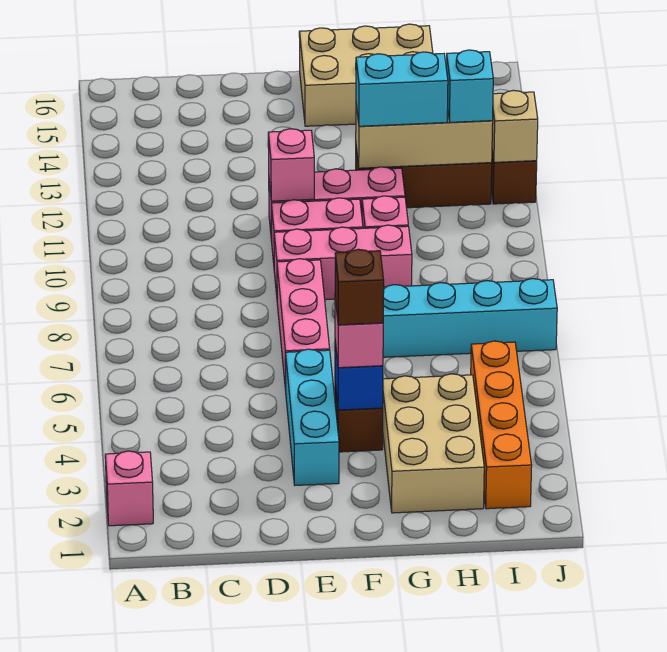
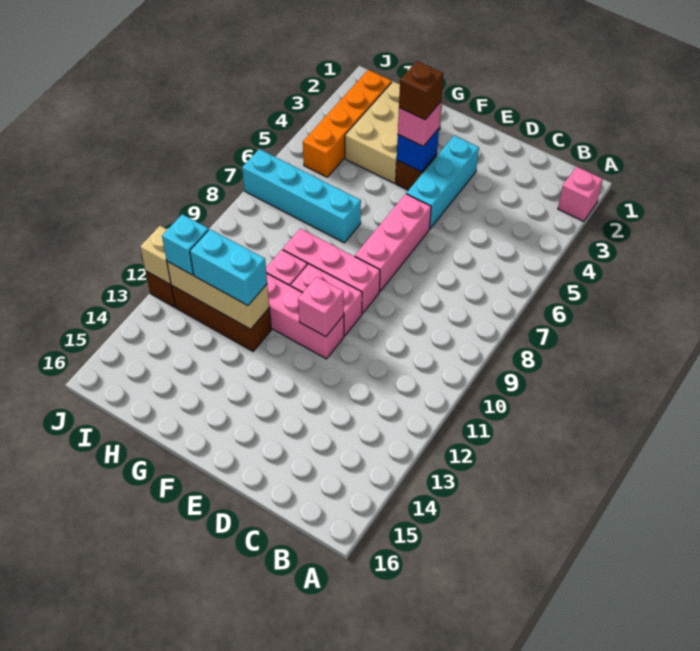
tan 2x3 brick [299,24,433,126] -> none

